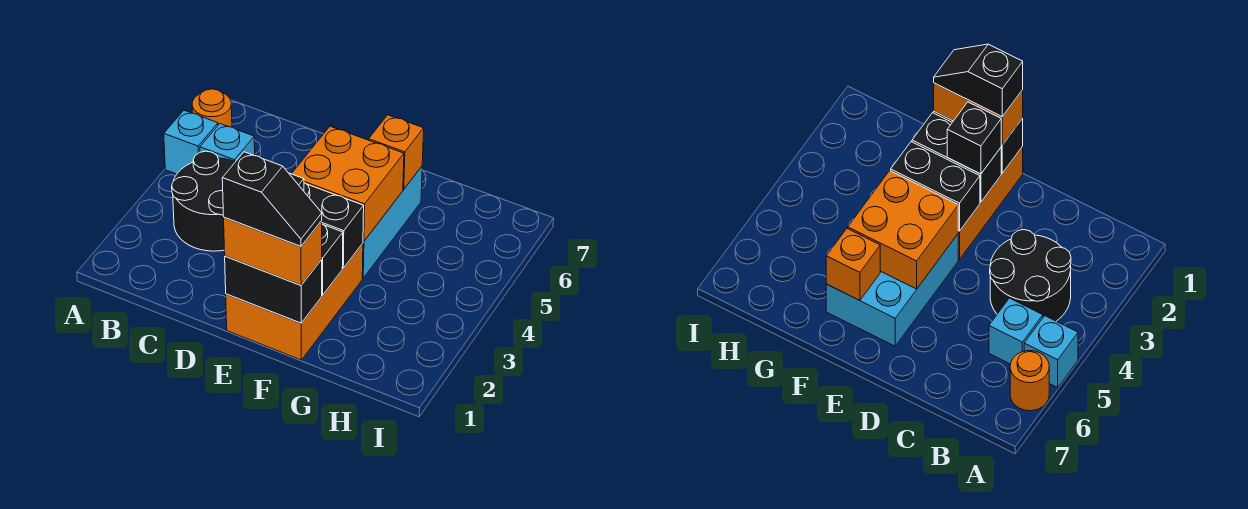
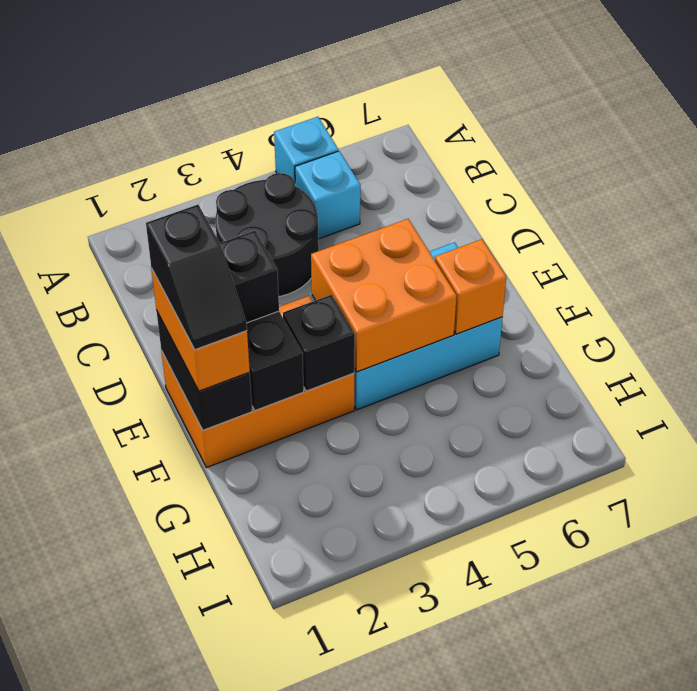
orange 1x1 round brick [192,89,232,127] -> none
black 1x2 brick [304,183,364,268] -> black 1x1 brick [283,295,355,391]

